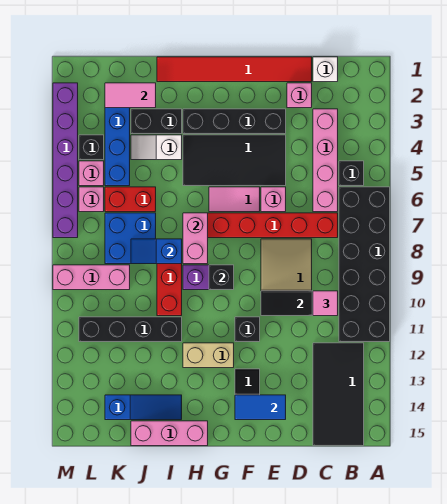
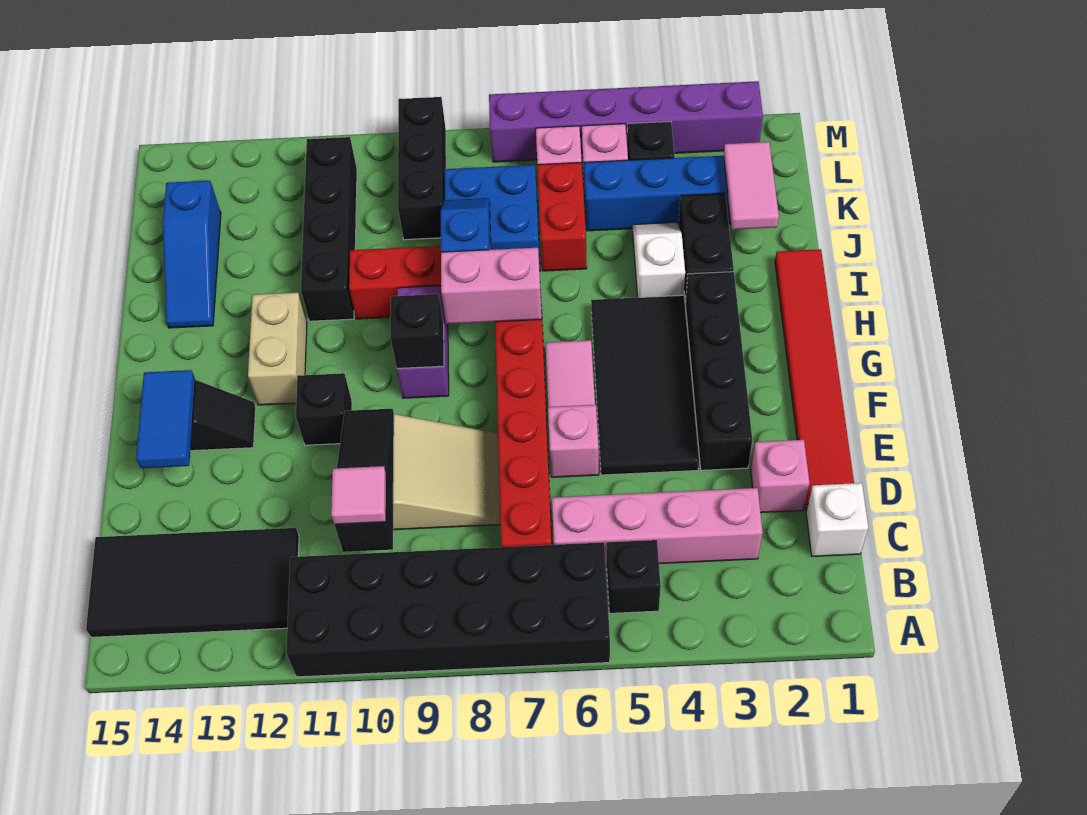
pink 1x3 brick [131,421,208,446] -> none
pink 1x3 brick [53,265,130,290] -> black 1x3 brick [398,97,446,240]

